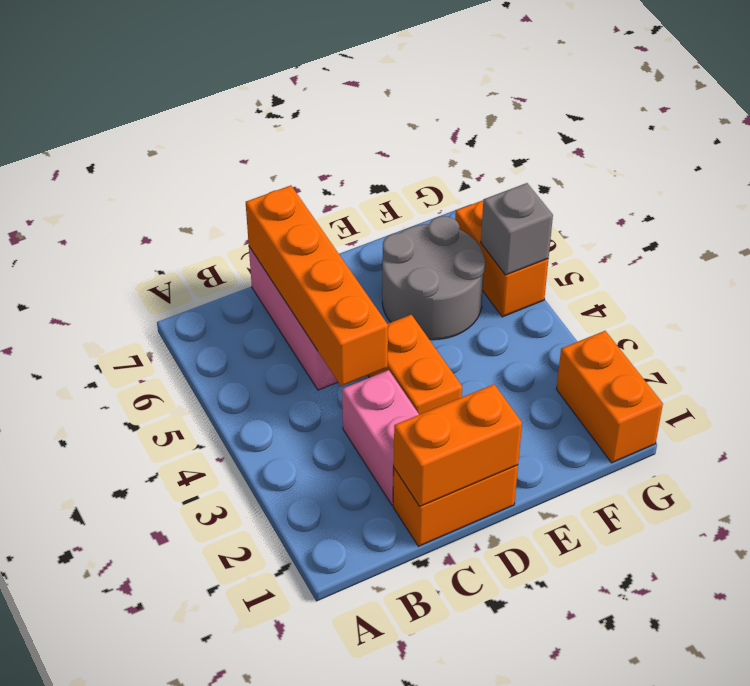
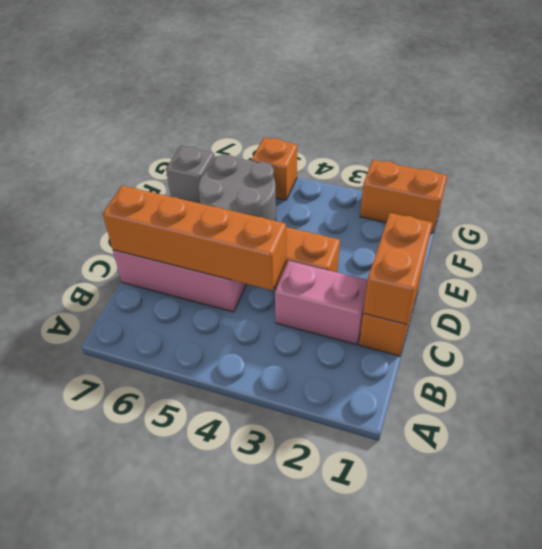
orange 1x2 brick [455,200,548,317] -> orange 1x1 brick [252,138,297,200]
grey 1x1 brick [481,183,553,275] -> grey 1x1 brick moved to [166,146,214,203]

